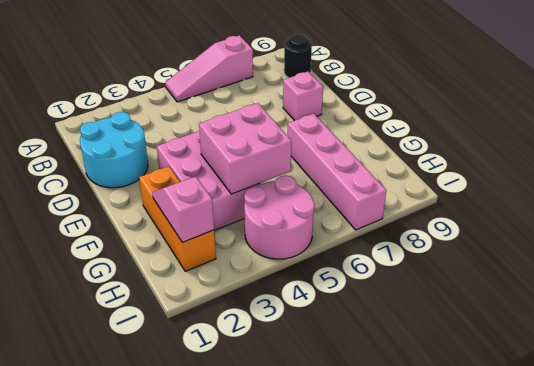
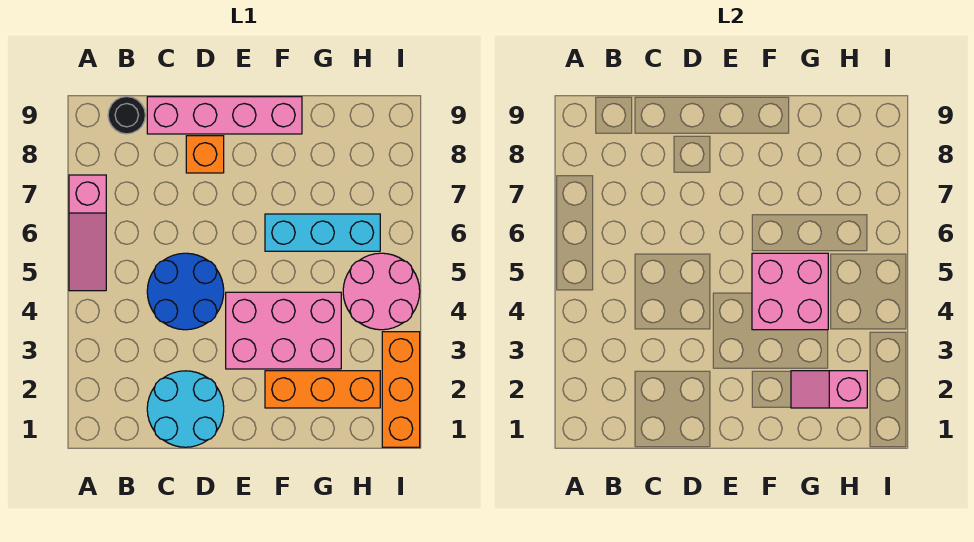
none -> blue 2x2 round brick [147,253,224,330]
pink 1x1 brick [283,72,323,121] -> orange 1x1 brick [186,136,224,173]
none -> cyan 1x3 brick [265,214,380,251]
pink 1x4 brick [288,114,386,230] -> pink 1x4 brick moved to [147,97,302,134]
none -> orange 1x3 brick [382,332,420,447]

